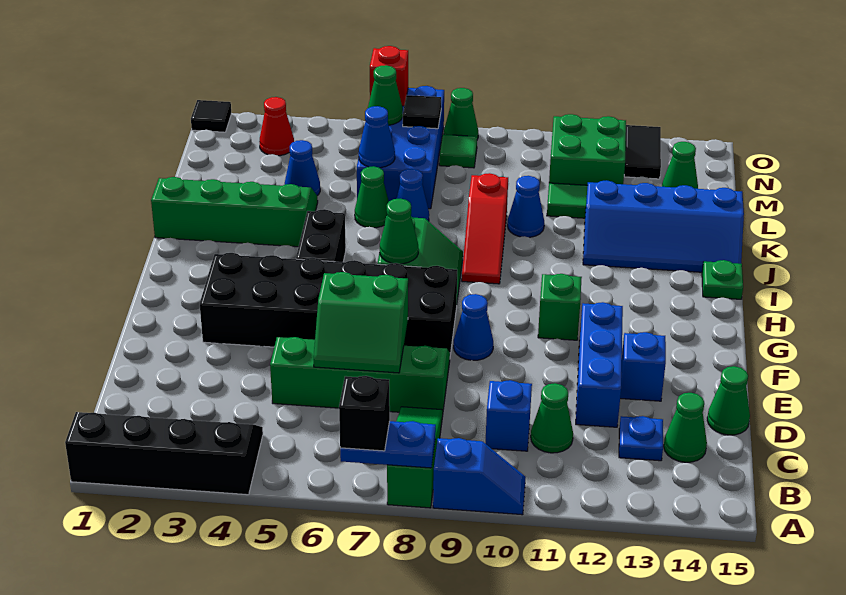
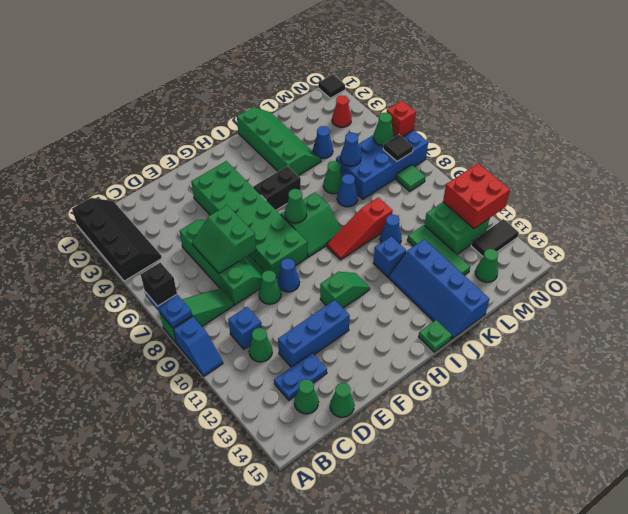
blue 1x1 plate [619,416,663,461] -> blue 1x2 plate [274,353,327,400]
blue 1x1 brick [620,332,666,401] -> blue 1x1 brick moved to [373,236,406,277]
black 2x6 brick [200,253,457,354] -> green 2x6 brick [191,161,308,278]
none -> red 2x2 brick [443,163,510,229]
green 1x1 cone [444,88,478,139] -> green 1x1 cone moved to [259,270,281,304]

